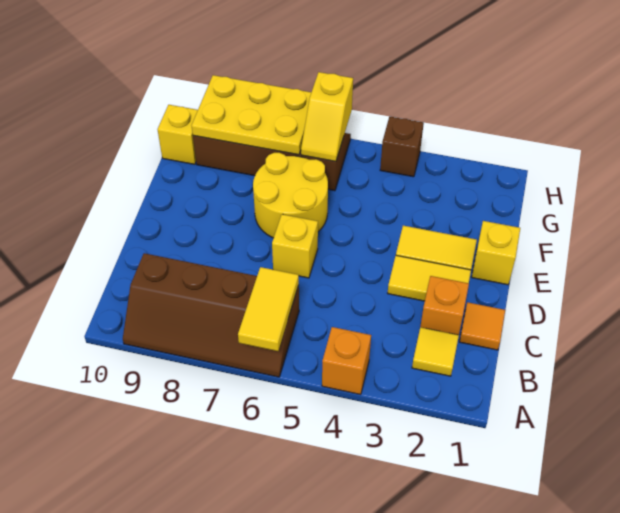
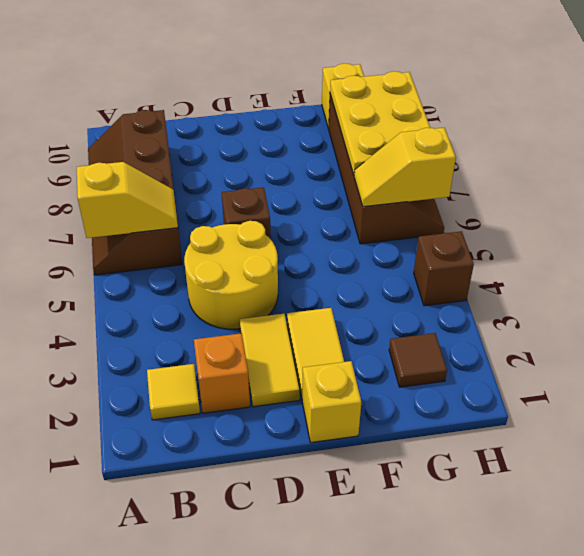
orange 1x1 brick [322,327,371,395] -> none
yellow 1x2 tile [238,267,299,351] -> yellow 1x2 slope [77,162,178,238]
orange 1x1 tile [460,302,505,350] -> none
yellow 1x1 brick [272,214,318,278] -> brown 1x1 brick [222,187,271,239]
yellow 2x2 round brick [253,153,328,238] -> yellow 2x2 round brick moved to [184,221,278,329]
none -> brown 1x1 tile [389,333,447,387]

